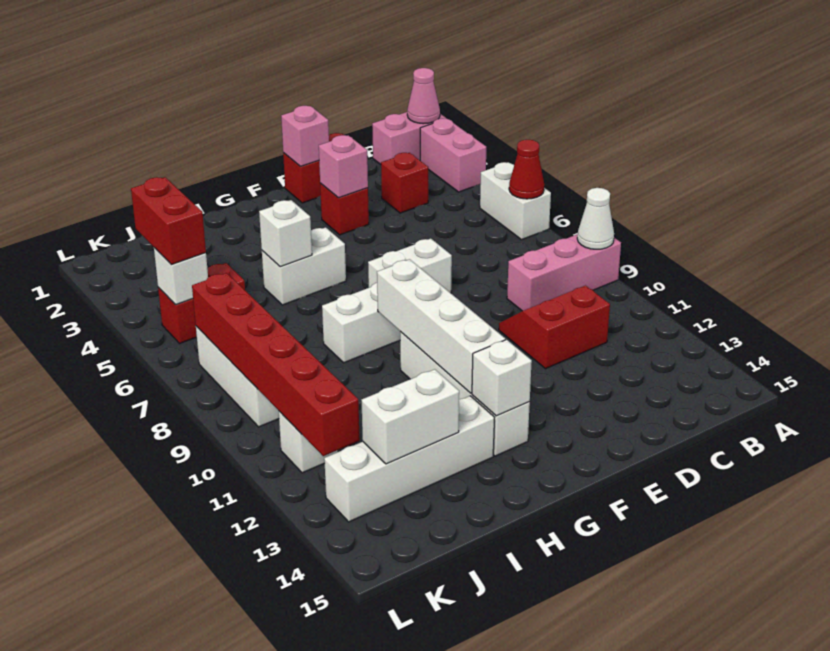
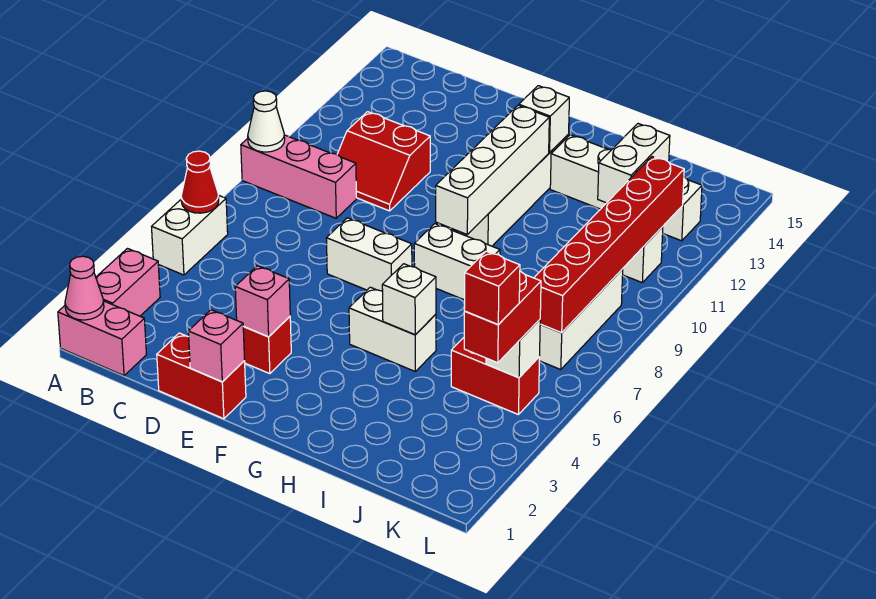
red 1x1 brick [381,153,428,213] -> red 1x1 brick moved to [464,251,520,325]
white 1x2 brick [361,369,459,464] -> white 1x2 brick turned to [598,124,670,203]

